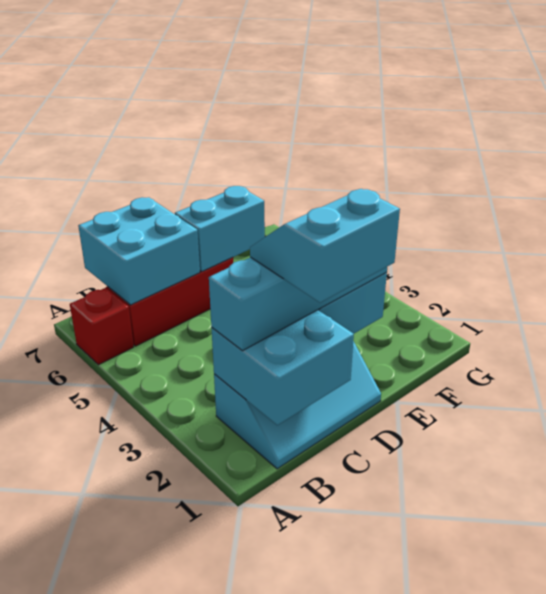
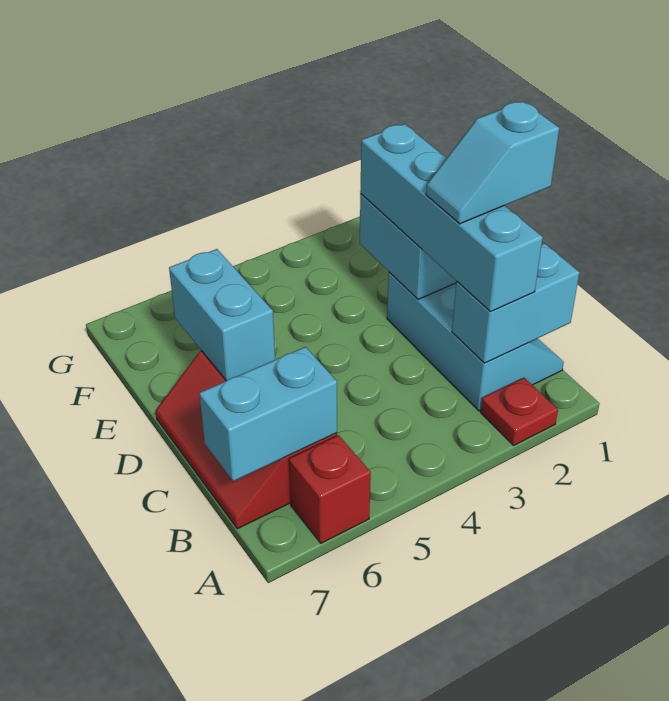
none -> red 1x1 plate [481,378,558,445]
cyan 2x2 brick [212,310,354,425] -> cyan 1x2 brick [452,243,579,363]
cyan 2x2 brick [78,197,200,305] -> cyan 1x2 brick [199,347,337,481]
cyan 2x2 slope [250,189,400,303] -> cyan 1x2 slope [426,102,559,224]

